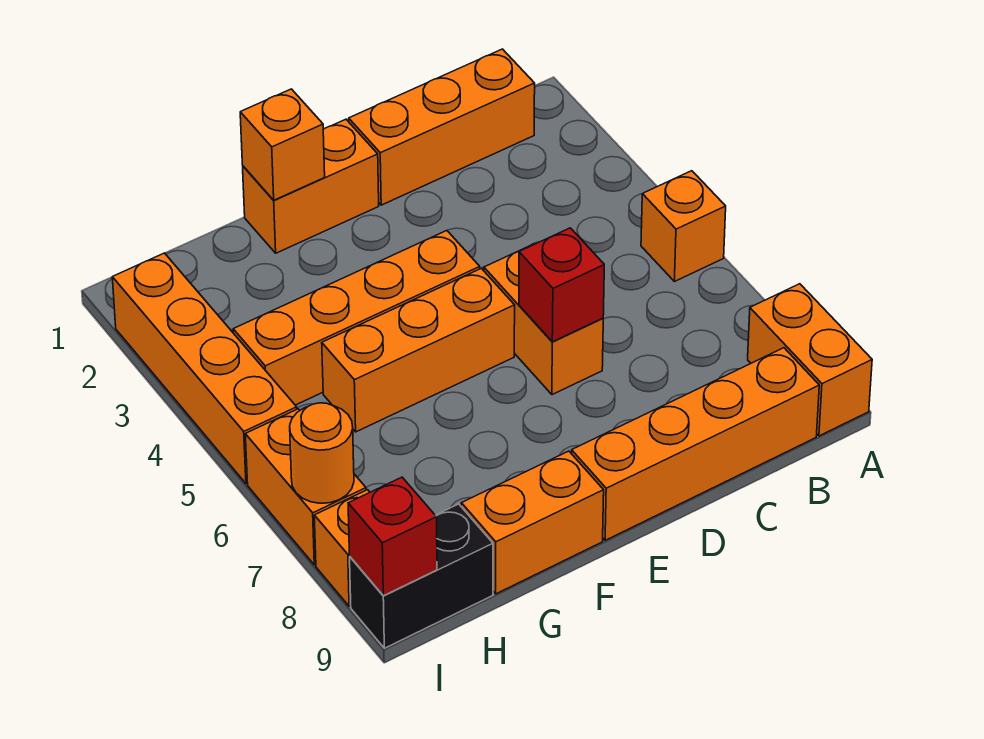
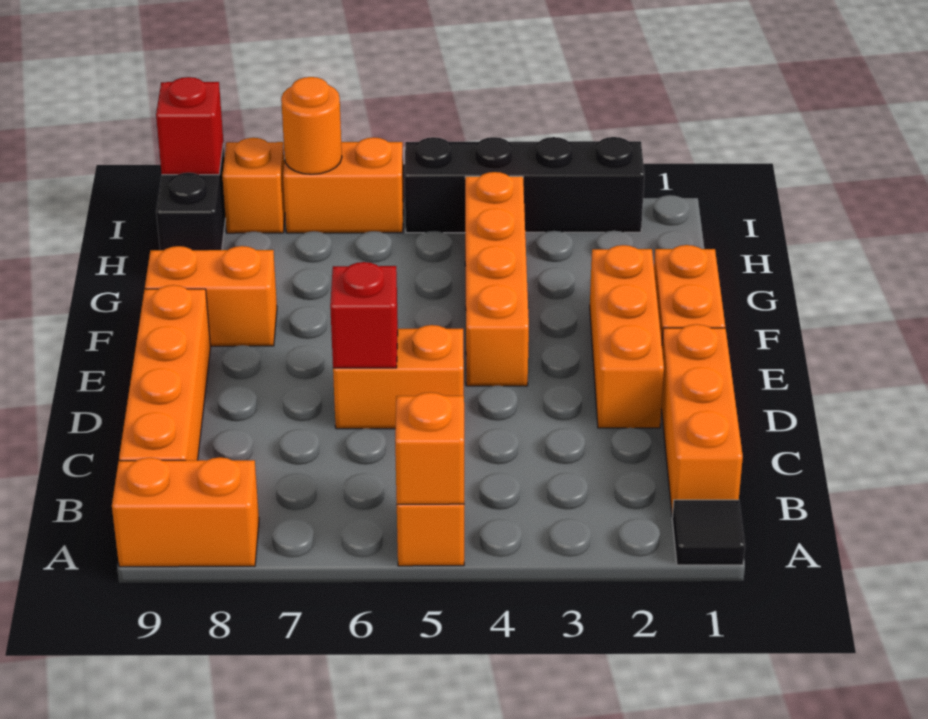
none -> black 1x1 tile [672,500,745,565]
orange 1x3 brick [322,268,515,432] -> orange 1x3 brick moved to [590,245,664,428]
orange 1x1 brick [240,89,325,200] -> orange 1x1 brick moved to [395,392,464,504]
orange 1x2 brick [461,451,604,594] -> orange 1x2 brick turned to [145,246,277,346]
orange 1x4 brick [112,253,297,484] -> black 1x4 brick [405,137,644,233]

